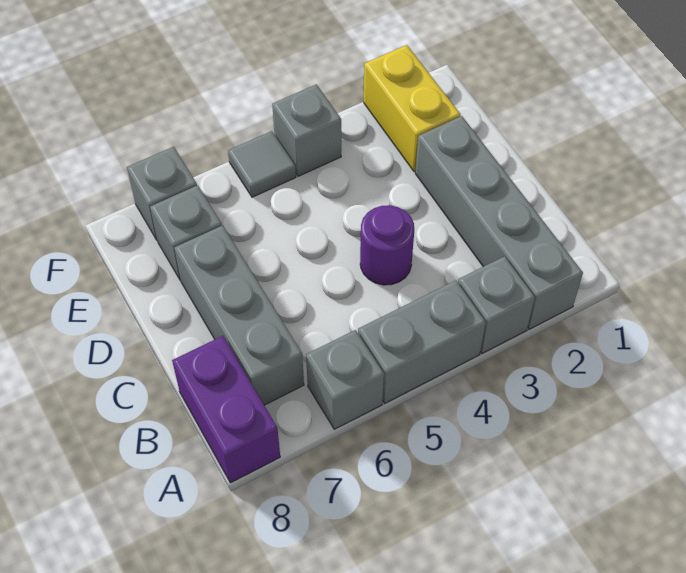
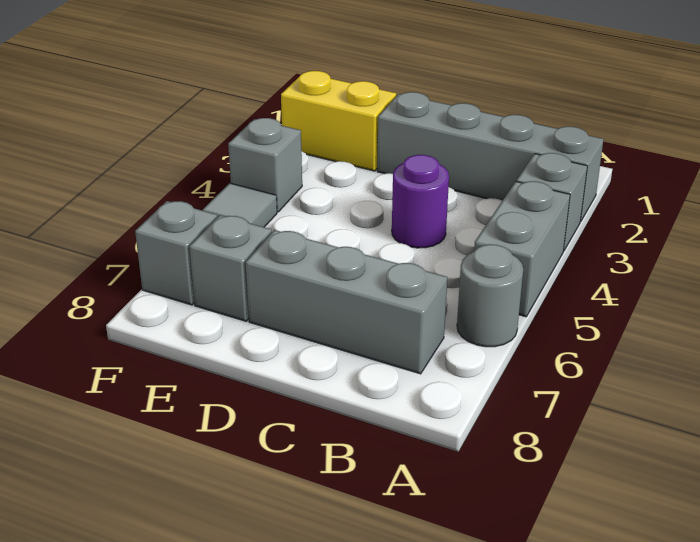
grey 1x1 brick [306,330,384,429] -> grey 1x1 round brick [457,244,523,347]
purple 1x2 brick [172,336,280,483] -> none

